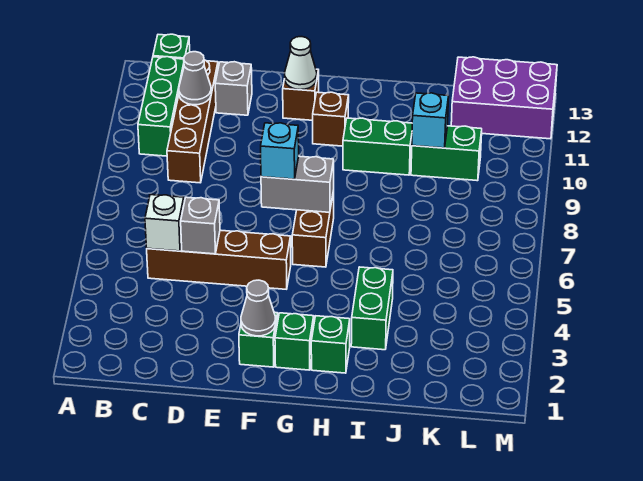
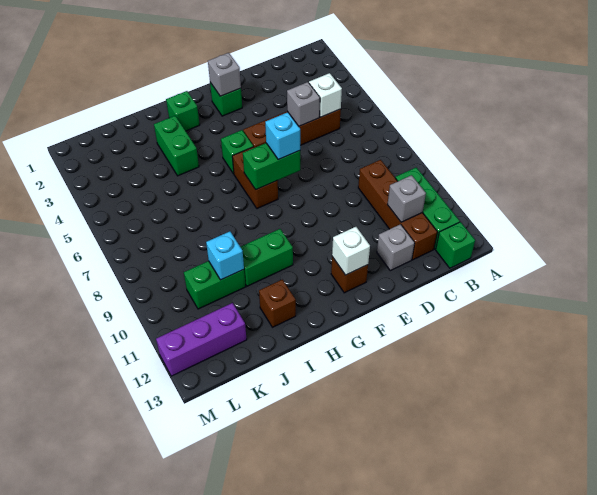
grey 1x1 cone [179,52,211,105] -> grey 1x1 brick [387,175,426,222]
grey 1x1 cone [241,280,275,336] -> grey 1x1 brick [208,53,241,96]
grey 1x2 brick [261,156,334,212] -> green 1x2 brick [243,143,300,190]
white 1x1 cone [285,37,317,90] -> white 1x1 brick [332,227,370,275]
green 1x1 brick [275,313,314,370] -> green 1x1 brick moved to [221,130,253,174]
brown 1x1 brick [313,92,349,146] -> brown 1x1 brick moved to [259,280,296,327]
purple 2x3 brick [451,57,557,139] -> purple 1x3 brick [156,303,247,376]

